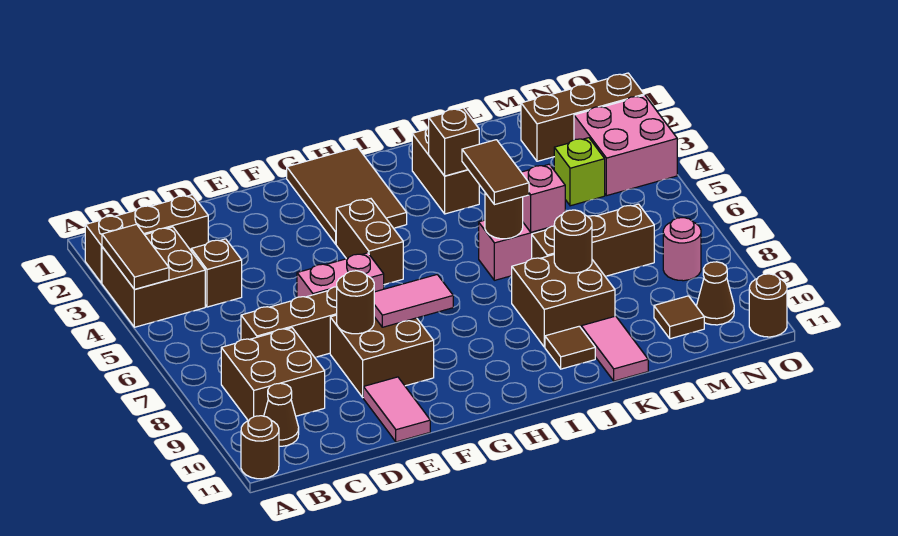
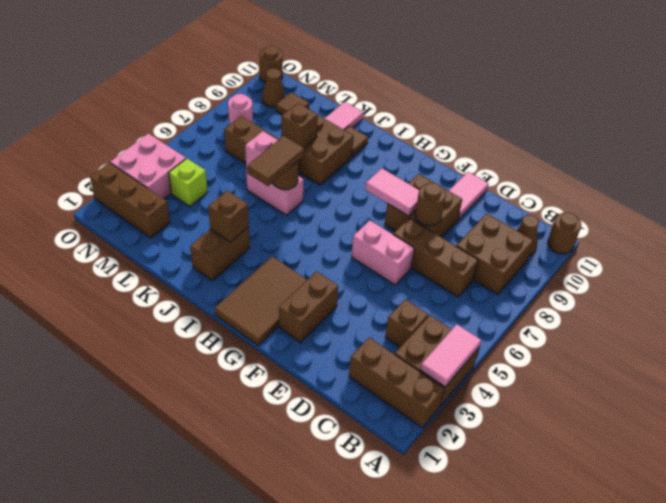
brown 1x2 tile [102,224,169,289] -> pink 1x2 tile [420,324,481,387]
brown 1x2 brick [336,199,403,284] -> brown 1x2 brick moved to [279,271,338,342]
brown 1x1 round brick [554,210,592,273] -> brown 1x1 brick [281,103,318,148]

